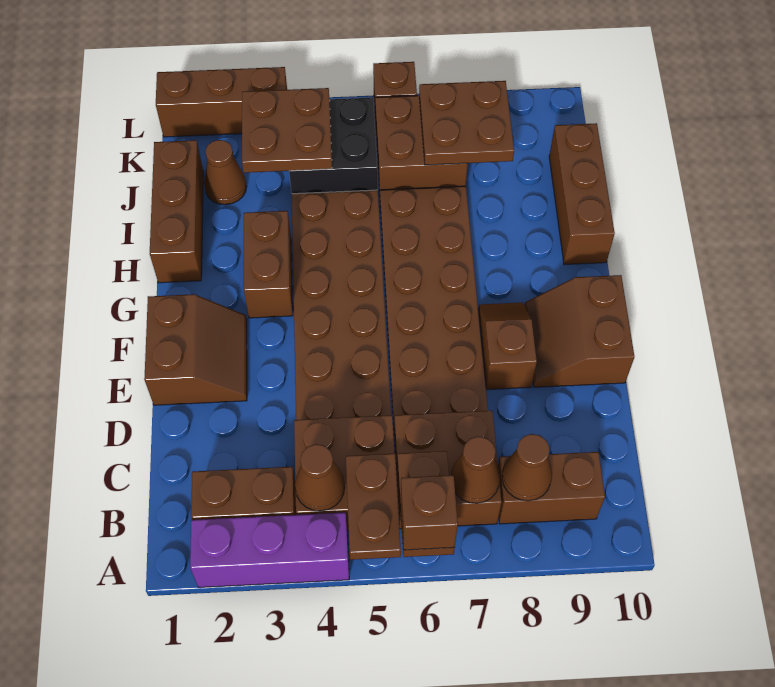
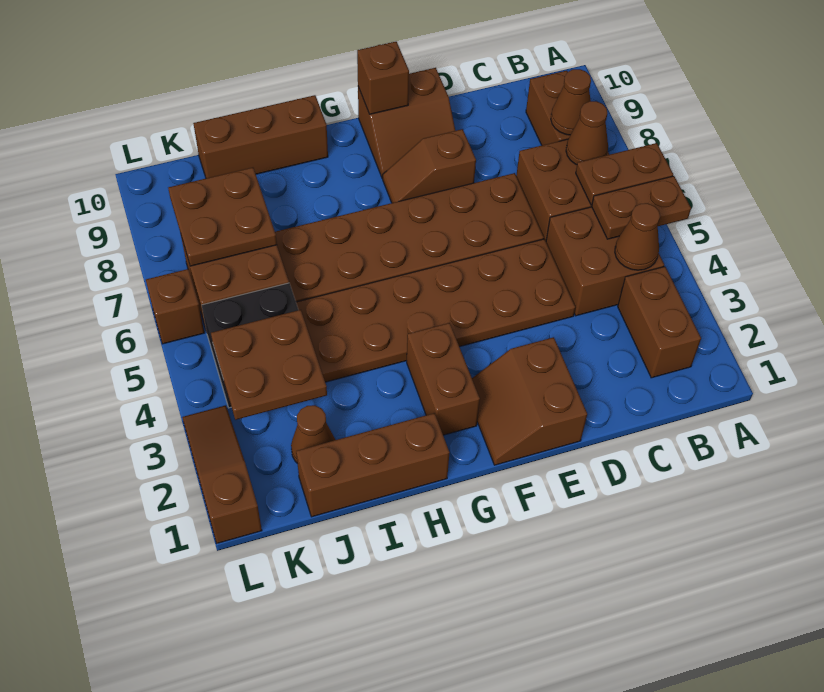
purple 1x3 brick [190,512,349,587] -> none
brown 1x1 brick [401,475,458,550] -> brown 1x1 brick moved to [357,42,409,114]
brown 2x2 slope [144,294,247,405] -> brown 2x2 slope turned to [472,337,587,465]
brown 1x2 brick [244,211,293,318] -> brown 1x2 brick turned to [407,323,480,435]
brown 1x3 brick [156,67,287,137] -> brown 1x3 slope [182,405,262,543]

